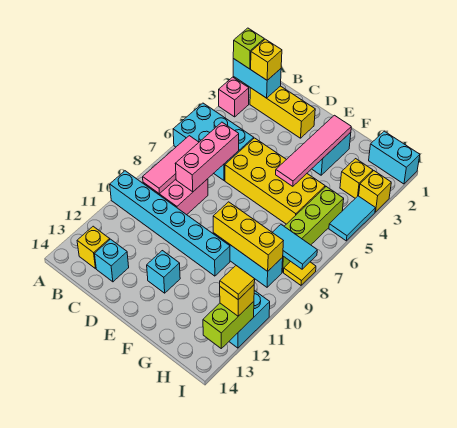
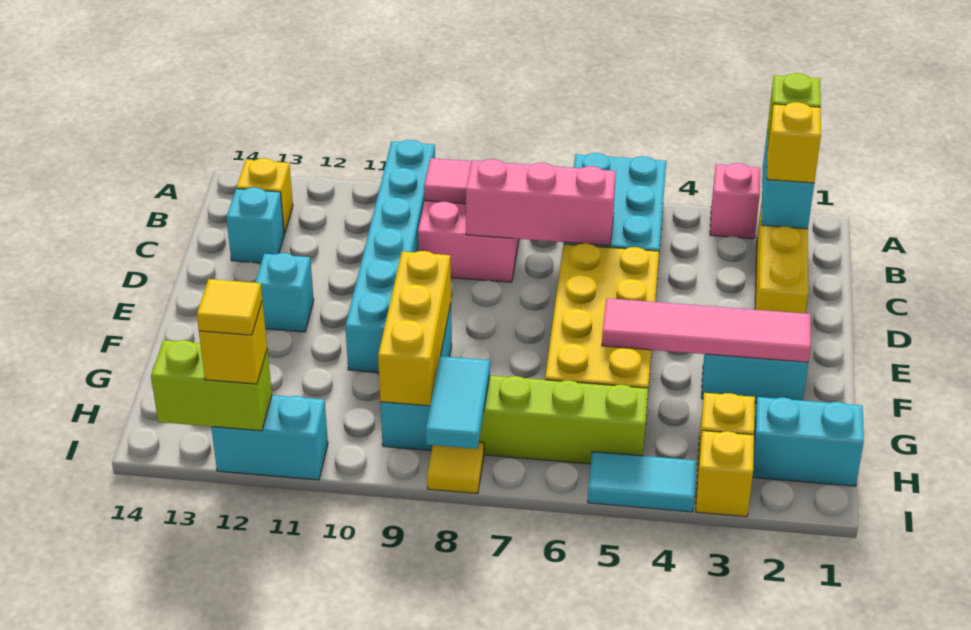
cyan 1x2 brick [369,131,420,184] -> cyan 1x2 brick turned to [753,397,864,486]

